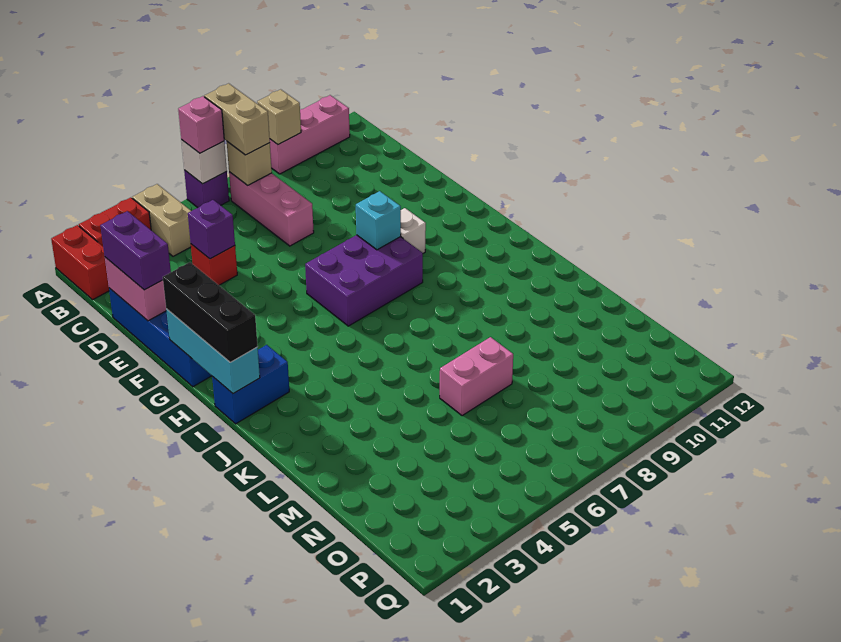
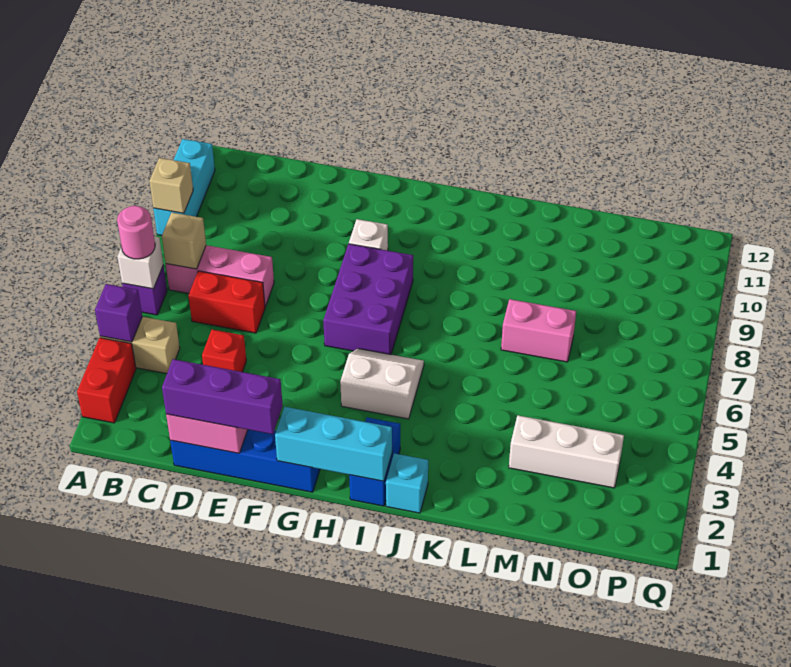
red 1x2 brick [51,225,109,300] -> red 1x2 brick moved to [189,271,265,333]
pink 1x1 brick [178,96,224,153] -> pink 1x1 round brick [117,206,155,259]
tan 1x2 brick [204,83,270,155] -> none
pink 1x3 brick [270,95,350,174] -> cyan 1x3 brick [153,139,215,235]
purple 1x2 brick [100,211,171,290] -> purple 1x3 brick [162,359,283,434]
purple 1x1 brick [188,200,235,259] -> purple 1x1 brick moved to [95,284,142,342]
black 1x3 brick [163,262,258,362] -> none
cyan 1x1 brick [356,191,401,250] -> cyan 1x1 brick moved to [386,453,428,513]
none -> white 2x2 slope [340,349,424,419]
none -> white 1x3 brick [509,415,624,488]
pink 1x2 brick [440,337,513,416] -> pink 1x2 brick turned to [501,299,576,362]

